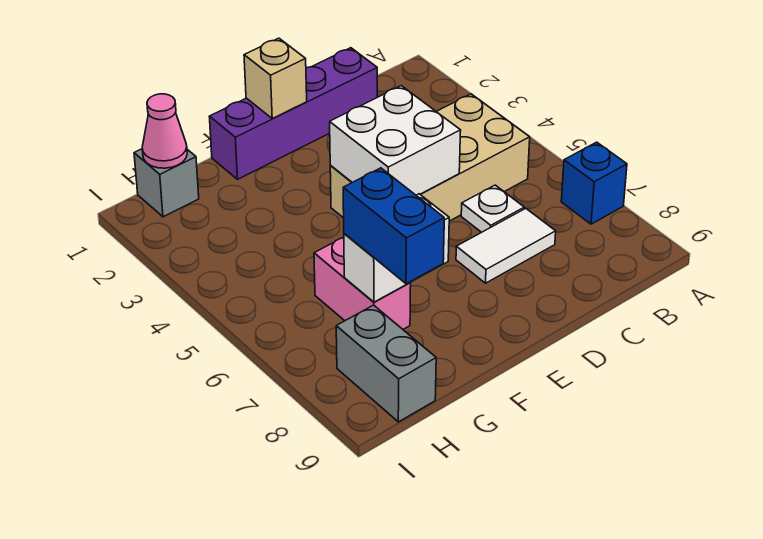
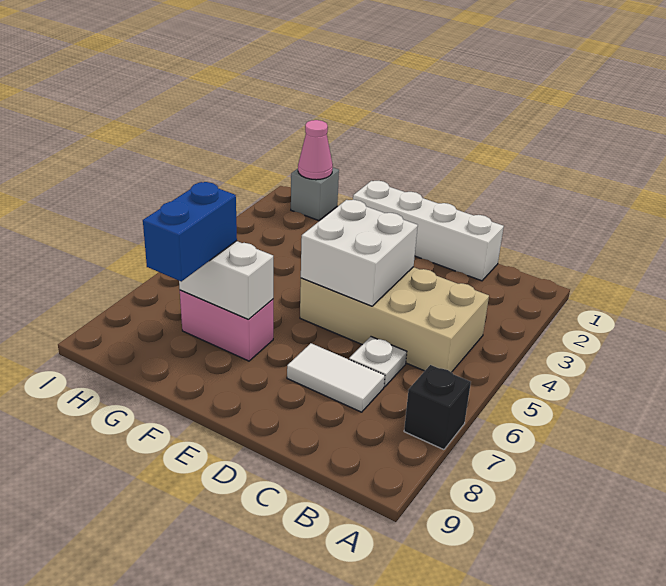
blue 1x1 brick [561,142,627,224] -> black 1x1 brick [404,365,471,450]
purple 1x4 brick [209,48,377,179] -> white 1x4 brick [353,181,504,281]
tan 1x1 brick [244,38,307,118] -> none
pink 1x2 brick [314,237,411,329] -> pink 1x2 brick turned to [180,290,273,361]
grey 1x2 brick [336,305,436,422] -> none

